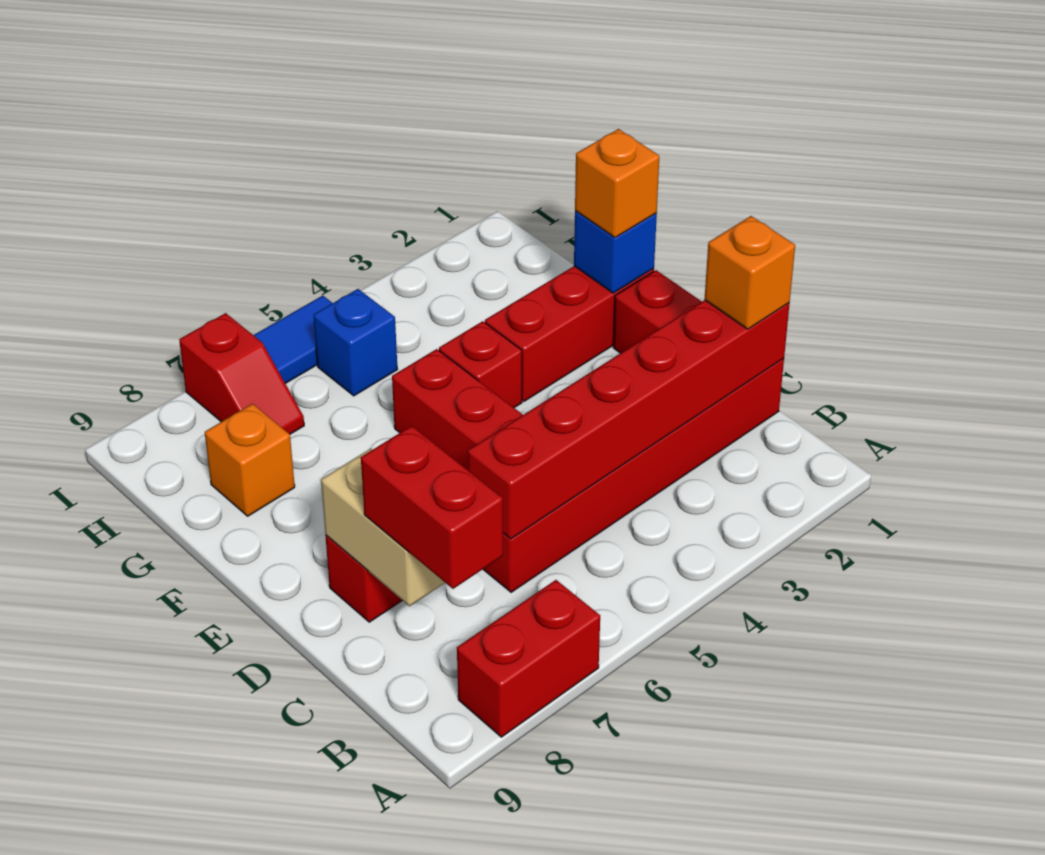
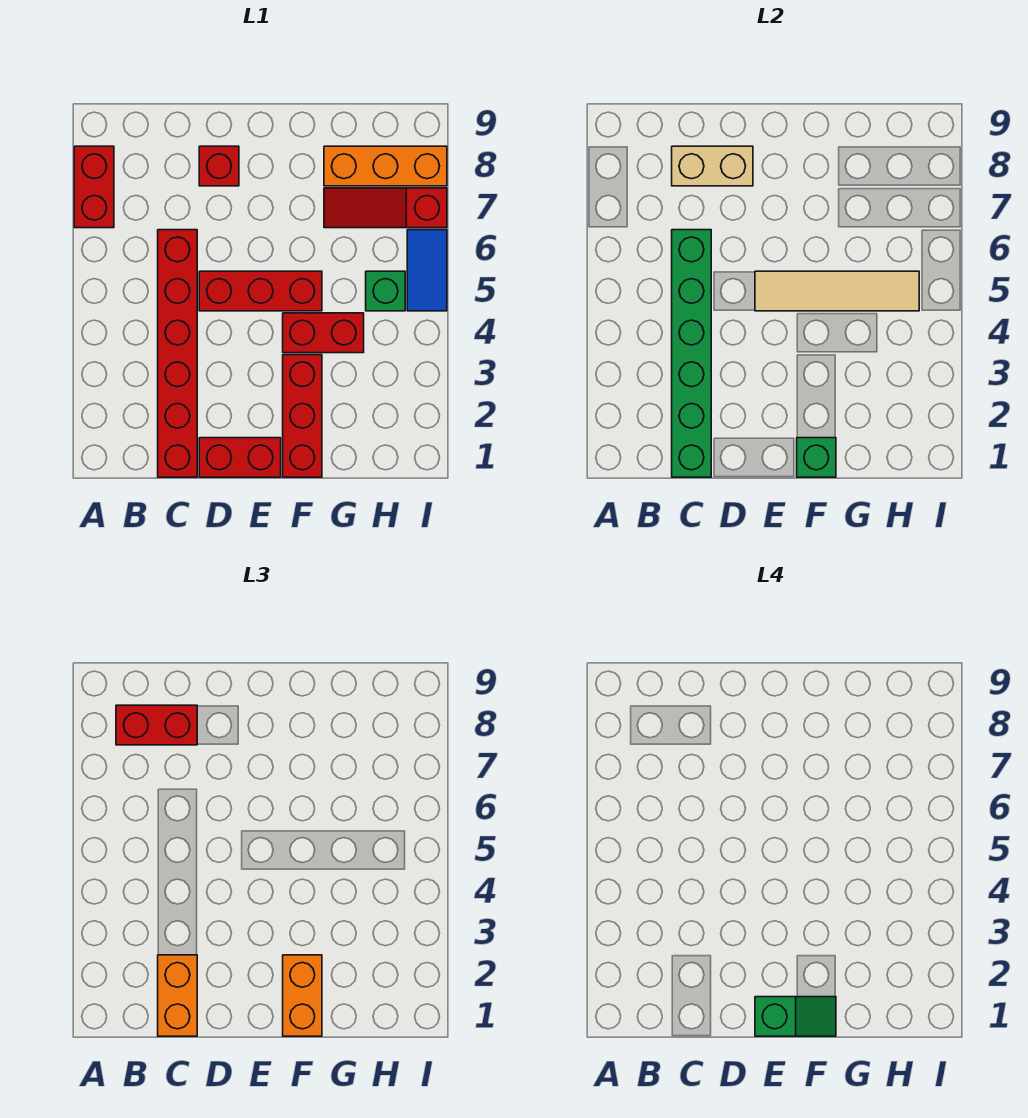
red 1x6 brick [468,300,790,539] -> green 1x6 brick [672,230,711,477]
orange 1x1 brick [705,216,795,329] -> orange 1x2 brick [158,955,197,1036]
none -> green 1x2 slope [755,997,836,1036]
none -> tan 1x4 tile [755,271,919,311]
blue 1x1 brick [574,211,657,293] -> green 1x1 brick [797,438,836,477]
orange 1x1 brick [575,129,659,238] -> orange 1x2 brick [283,955,322,1036]
red 1x1 brick [439,321,522,408] -> red 1x2 brick [283,313,364,353]
orange 1x1 brick [205,404,295,516] -> orange 1x3 brick [324,146,447,186]
blue 1x1 brick [314,289,398,396] -> green 1x1 brick [366,271,405,311]
red 1x2 slope [179,313,304,434] -> red 1x3 slope [324,188,447,228]

